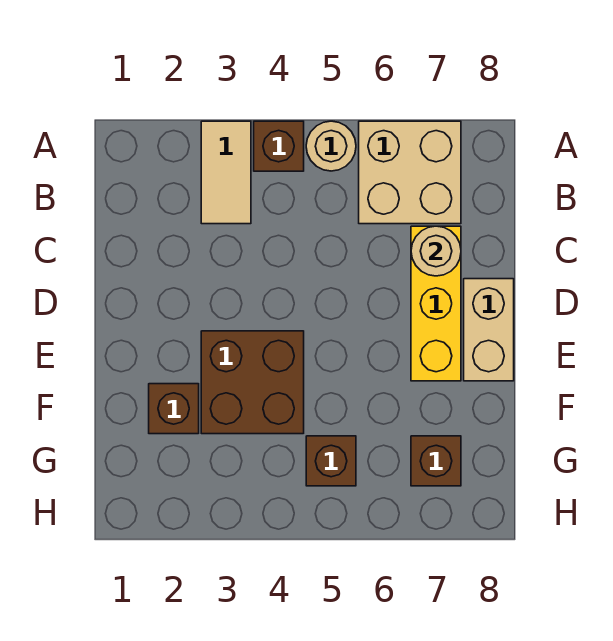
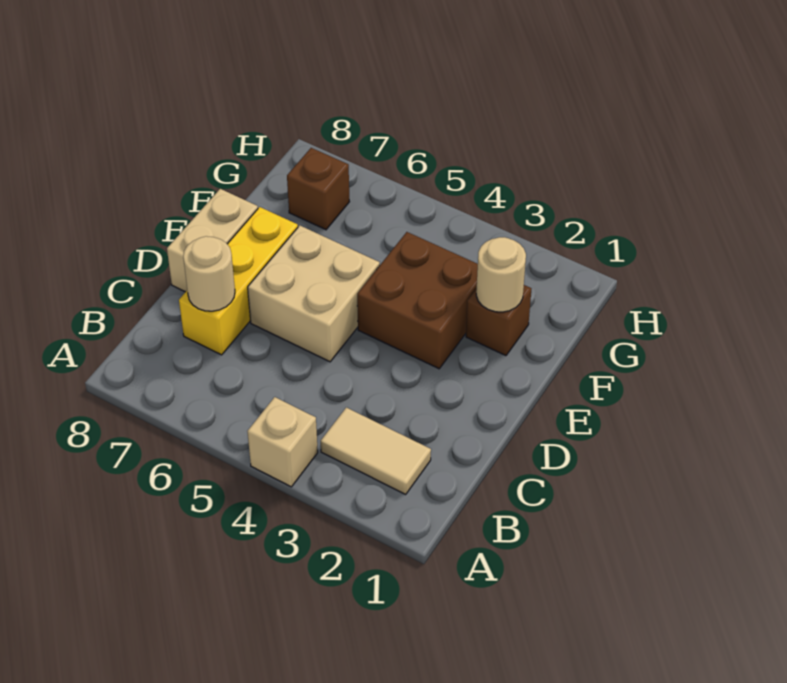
tan 1x2 tile [201,121,251,224] -> tan 1x2 tile turned to [321,407,431,494]
brown 1x1 brick [254,121,304,171] -> tan 1x1 brick [247,397,318,487]
tan 1x1 round brick [306,121,356,171] -> tan 1x1 round brick moved to [476,237,526,312]
tan 2x2 brick [359,121,461,224] -> tan 2x2 brick moved to [248,226,380,362]
brown 1x1 brick [306,436,356,486] -> none

